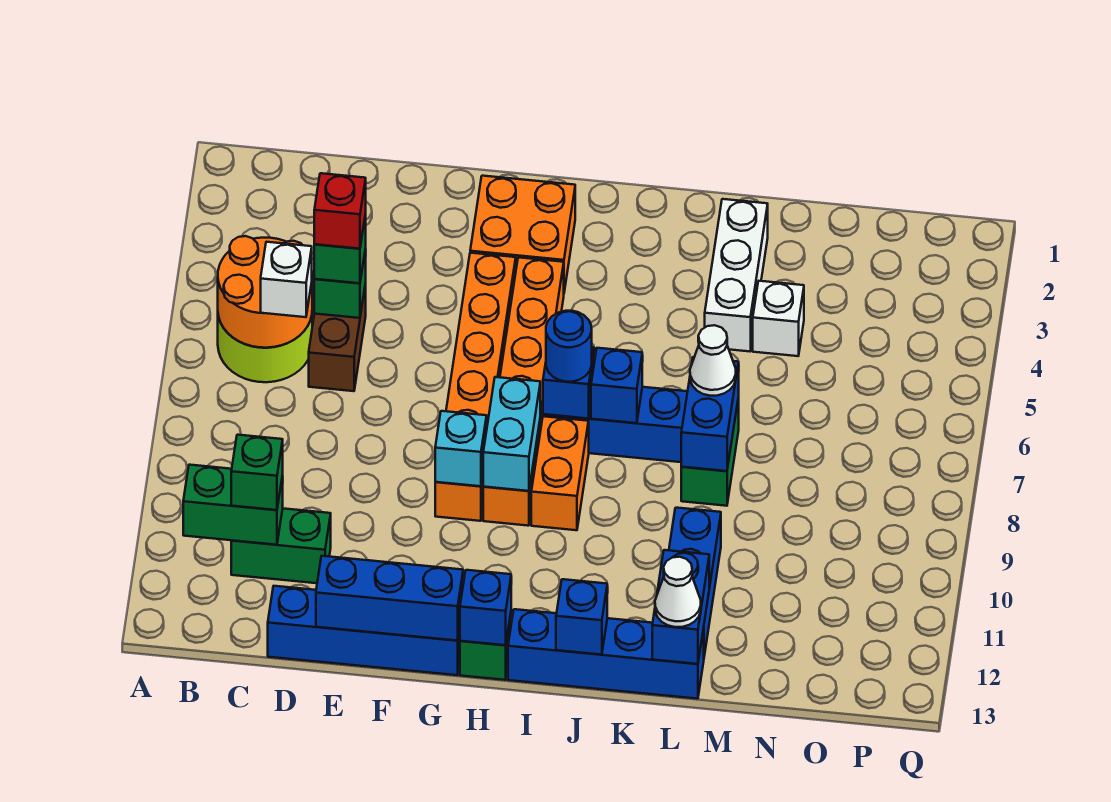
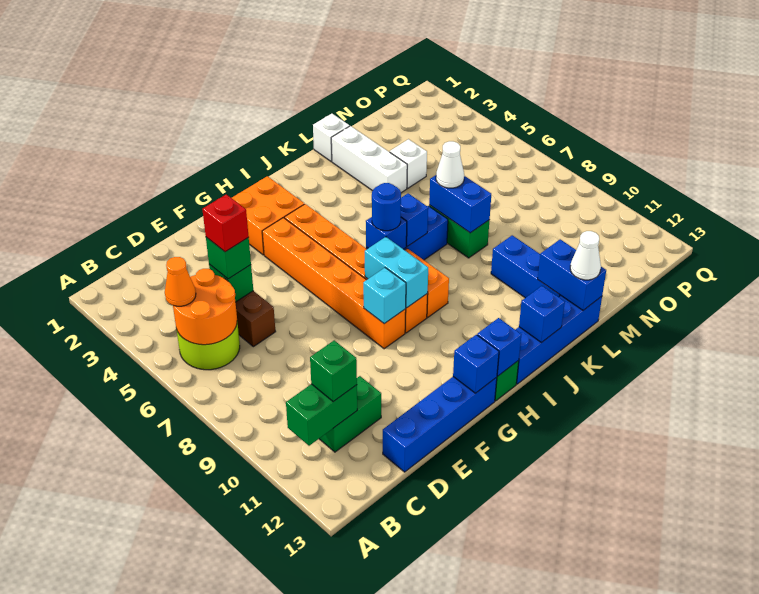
none -> orange 1x1 cone [165,257,196,306]
white 1x1 brick [261,242,312,317] -> white 1x1 brick moved to [313,114,350,161]
blue 1x3 brick [316,556,463,641] -> blue 1x1 brick [453,335,499,393]

